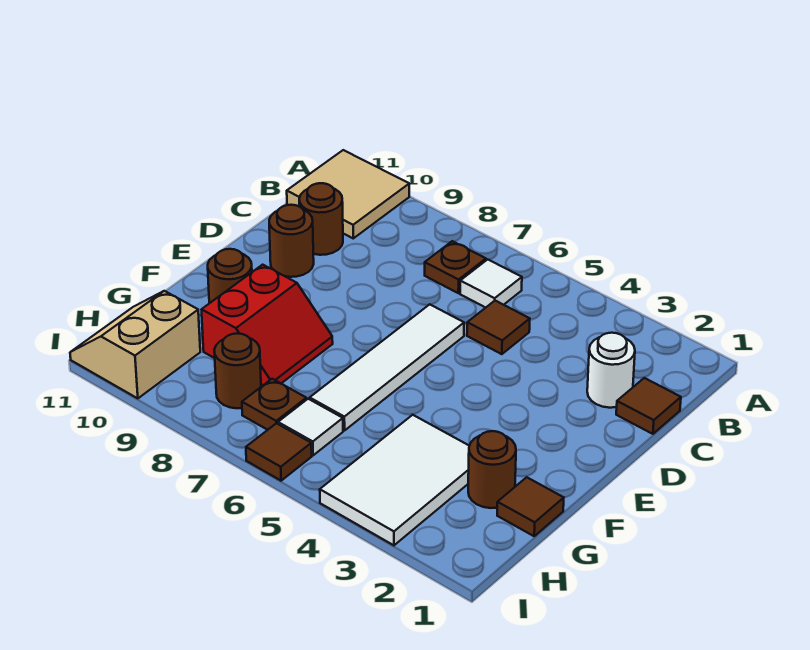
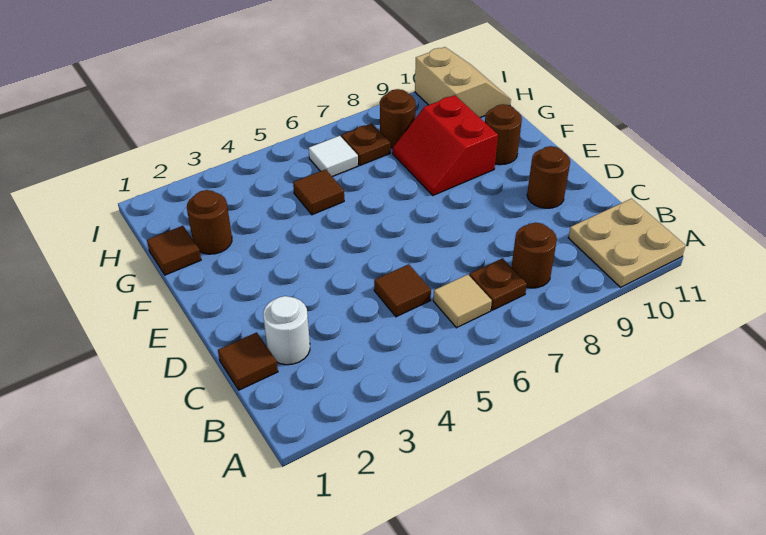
tan 2x2 tile [287,150,409,238] -> tan 2x2 plate [568,199,685,287]
white 1x1 tile [460,259,522,308] -> tan 1x1 tile [433,275,492,328]
brown 1x1 round brick [299,183,343,255] -> brown 1x1 round brick moved to [512,223,557,288]
white 1x4 tile [310,304,464,430] -> none
white 2x3 tile [320,415,469,545] -> none
brown 1x1 tile [246,423,312,481] -> brown 1x1 tile moved to [293,169,344,215]

